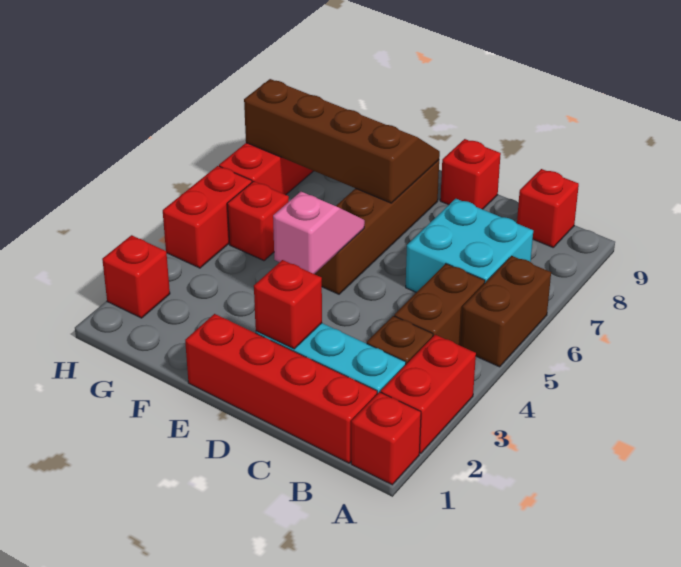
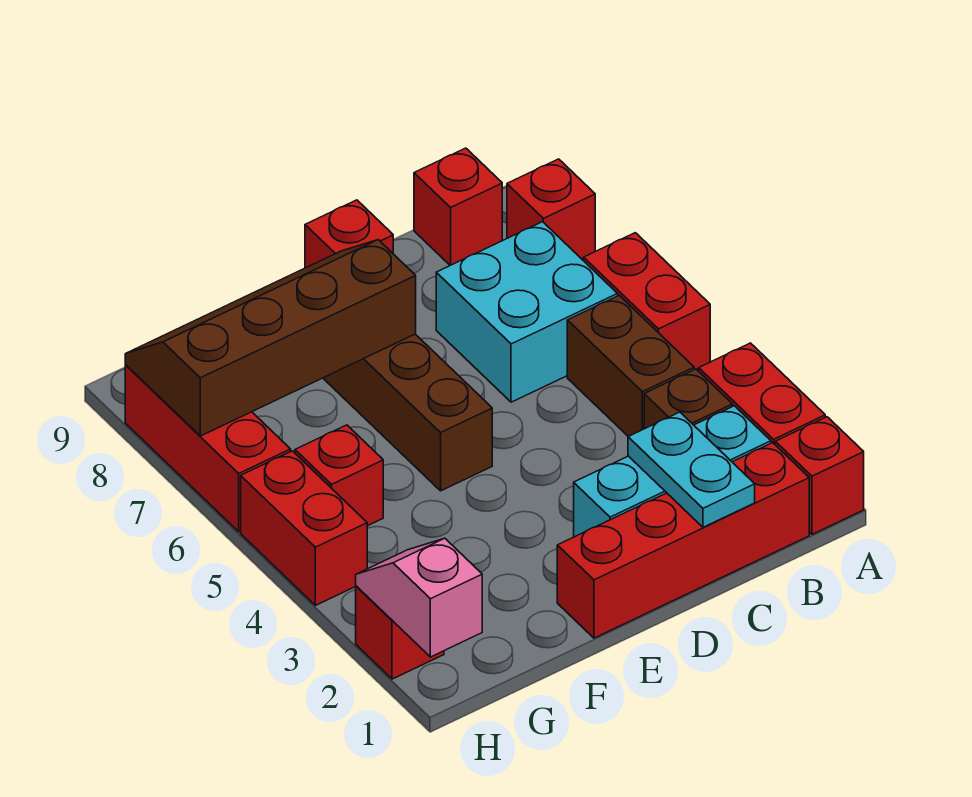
brown 1x2 brick [460,256,551,367] -> red 1x2 brick [584,233,710,369]
none -> cyan 1x2 plate [628,412,755,527]
red 1x1 brick [254,260,322,349] -> red 1x1 brick moved to [507,159,595,259]
pink 1x2 slope [273,192,365,274] -> pink 1x2 slope moved to [356,538,482,657]

